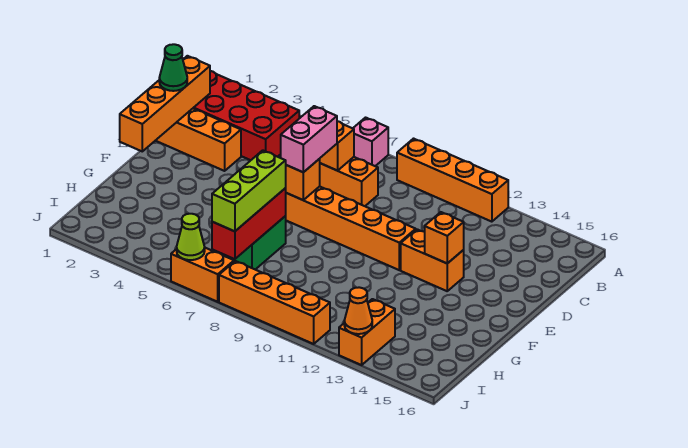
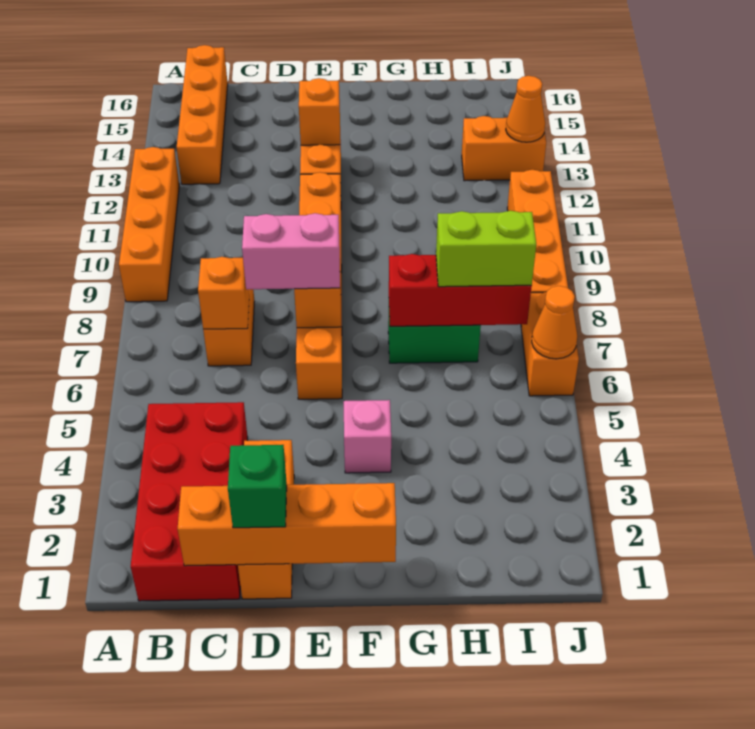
pink 1x1 brick [353,118,388,166] -> pink 1x1 brick moved to [344,400,391,473]
none -> orange 1x4 brick [177,45,228,184]
green 1x1 cone [159,44,187,91] -> green 1x1 brick [228,445,287,528]
lime 1x3 brick [212,150,286,231] -> lime 1x2 brick [436,211,536,287]
lime 1x1 cone [177,214,205,260] -> orange 1x1 cone [532,286,577,359]

